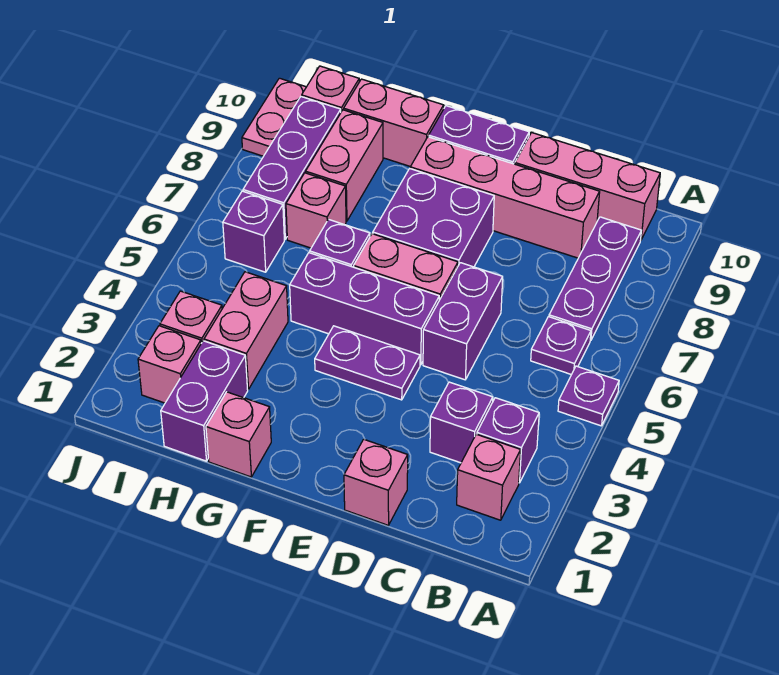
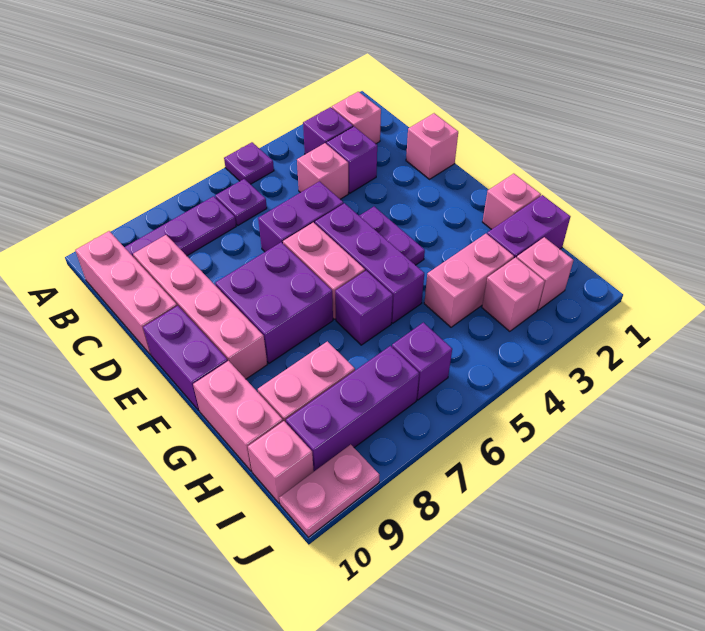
pink 1x1 brick [286,173,346,248] -> pink 1x1 brick moved to [297,143,348,199]

